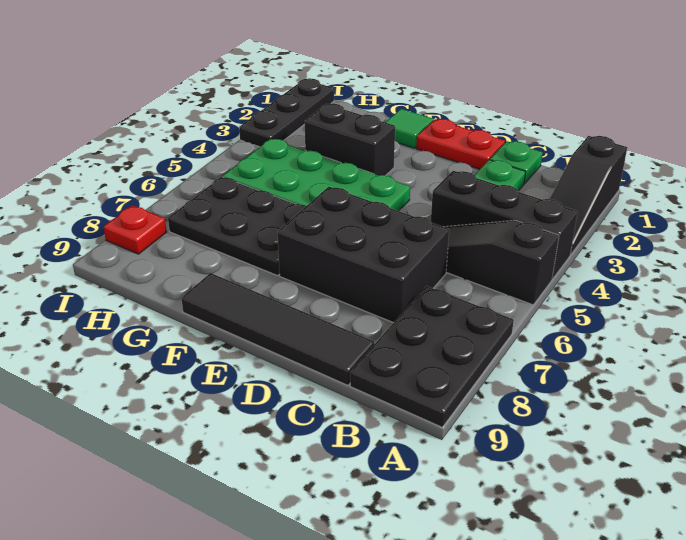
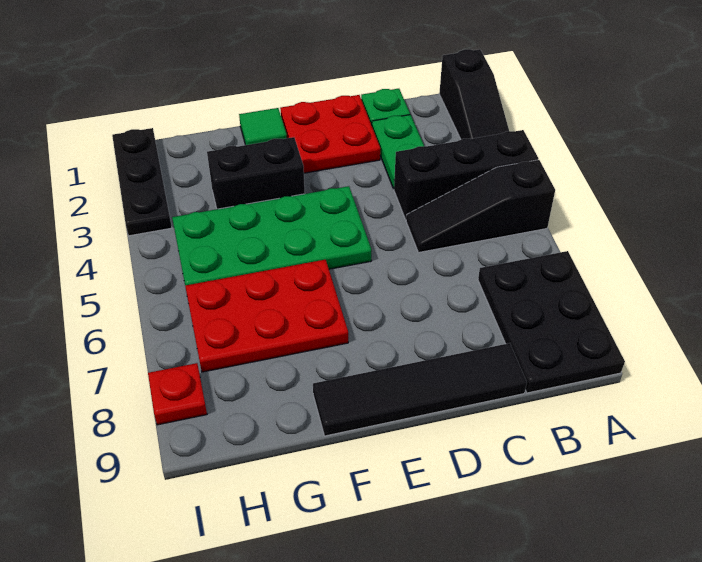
black 2x3 brick [277,187,449,323] -> none
red 1x2 plate [416,119,505,169] -> red 2x2 plate [280,95,380,173]
black 2x3 plate [168,177,306,276] -> red 2x3 plate [185,260,348,372]

